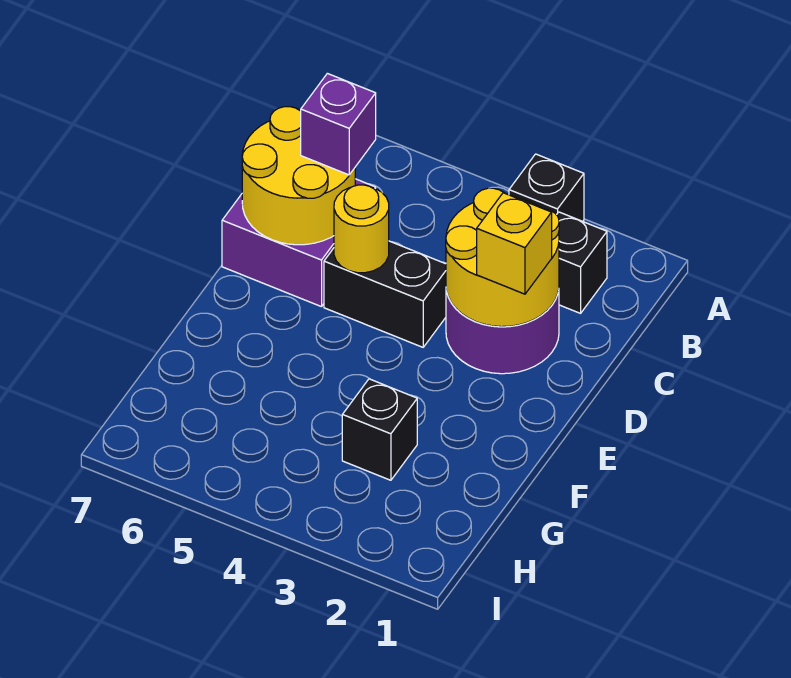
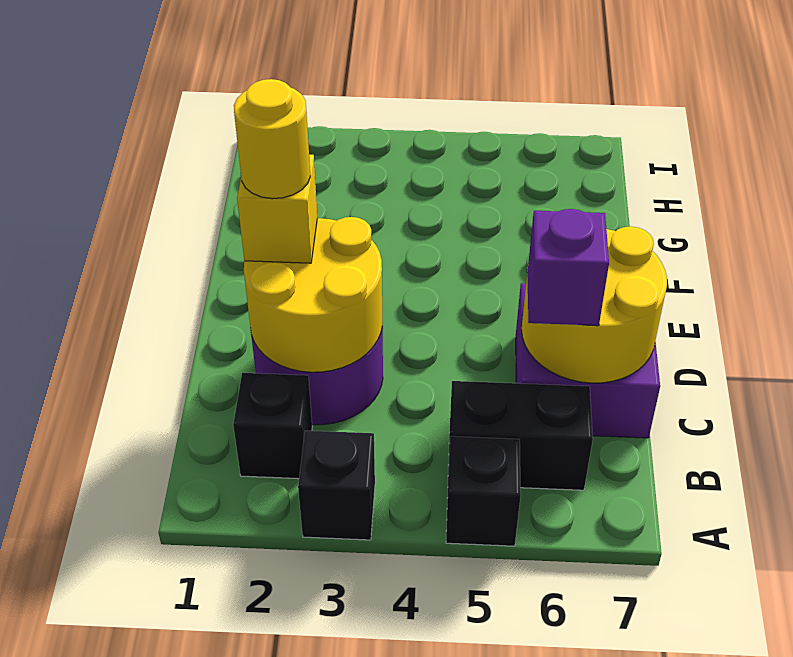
black 1x2 brick [324,241,446,347] -> black 1x2 brick moved to [448,381,593,490]
yellow 1x1 round brick [334,185,389,273] -> yellow 1x1 round brick moved to [234,79,310,199]
black 1x1 brick [342,379,417,480] -> black 1x1 brick moved to [446,436,521,546]

